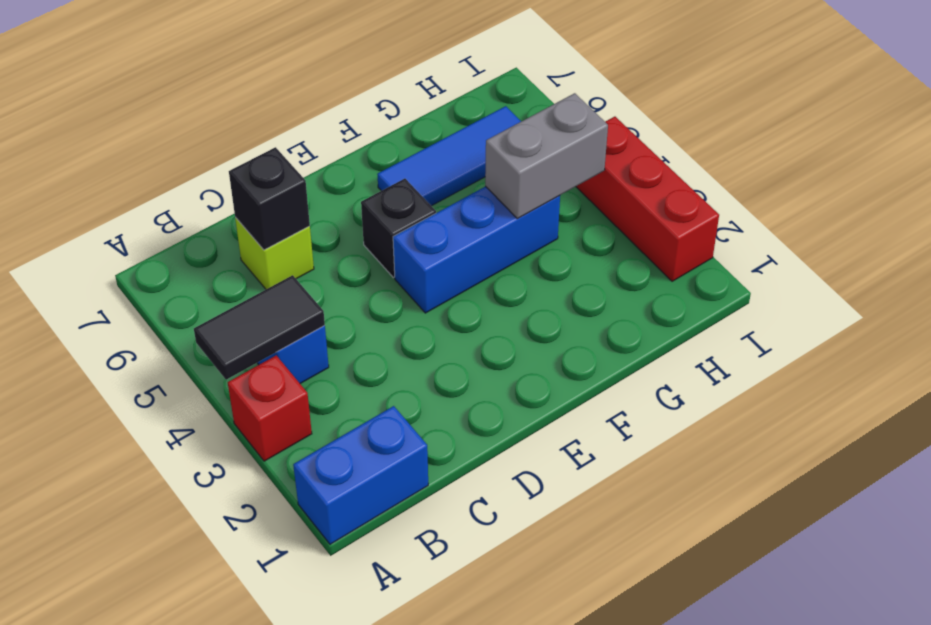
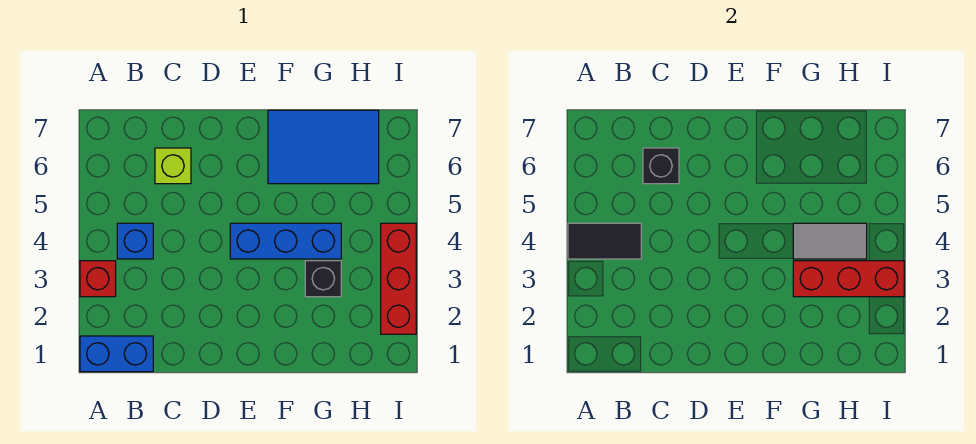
black 1x1 brick [361,179,436,278] -> black 1x1 brick moved to [305,261,341,297]
blue 1x3 tile [377,106,521,206] -> blue 2x3 tile [268,110,379,184]
none -> red 1x3 brick [793,261,904,297]
grey 1x2 brick [485,93,608,219] -> grey 1x2 tile [793,223,867,259]

